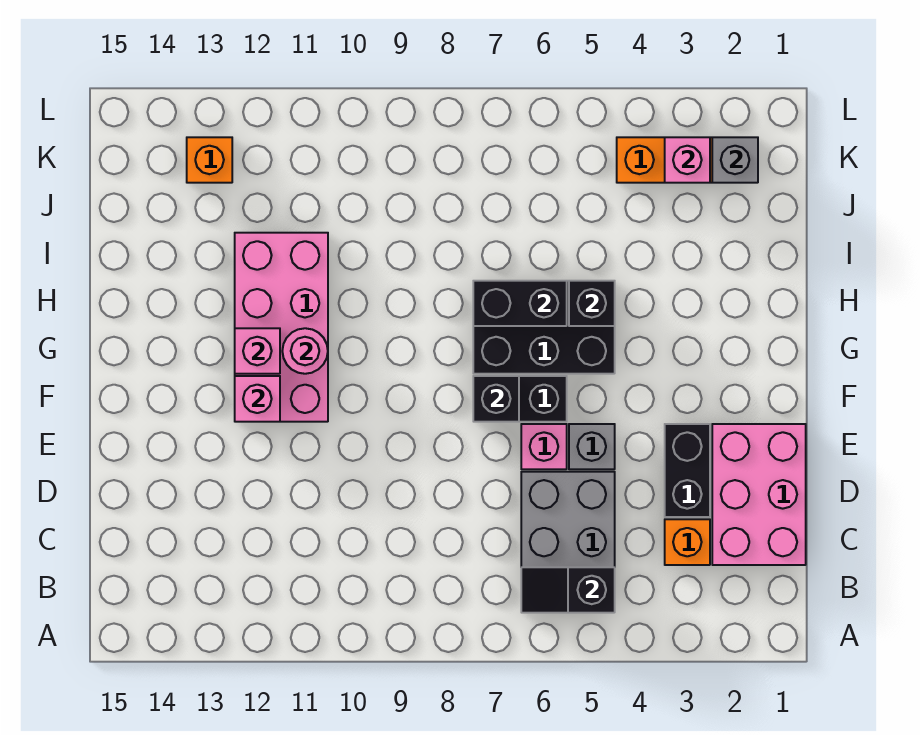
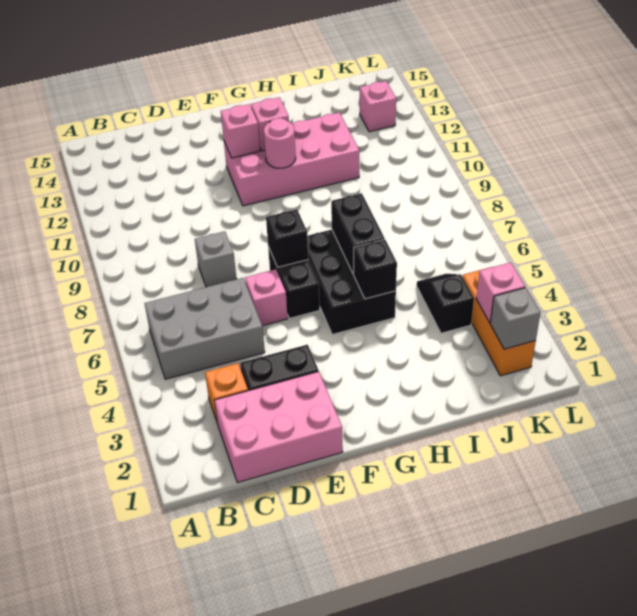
black 1x2 slope [521,567,615,613] -> black 1x2 slope moved to [417,274,474,333]
grey 1x1 brick [569,424,615,469] -> grey 1x1 brick moved to [195,231,236,287]
orange 1x1 brick [187,137,232,183] -> pink 1x1 brick [360,81,396,132]

